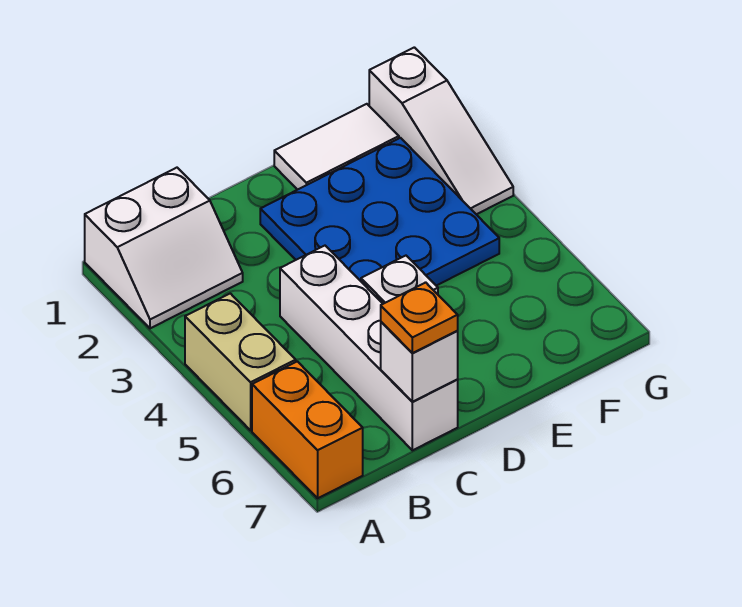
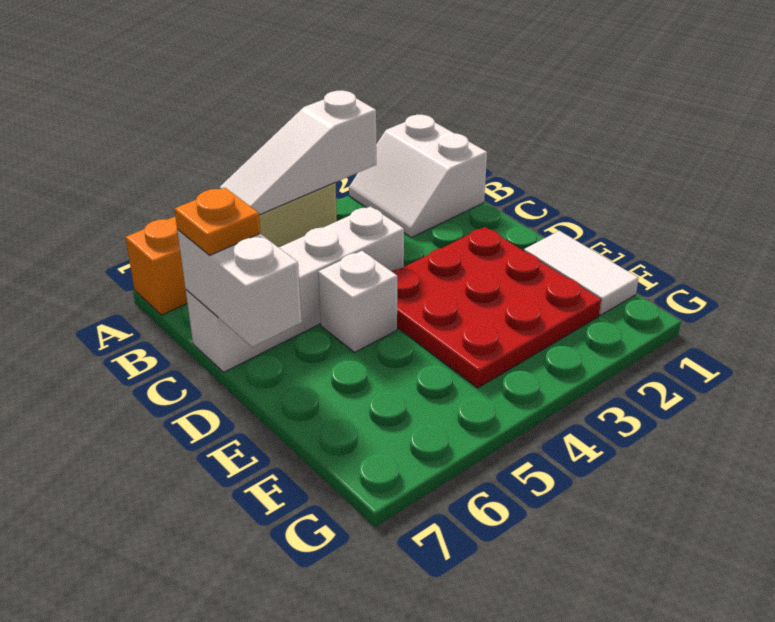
white 1x1 brick [381,322,458,402] -> white 1x2 brick [177,229,302,347]
blue 3x3 plate [260,138,499,286] -> red 3x3 plate [392,227,601,388]
white 1x3 slope [369,47,513,214] -> white 1x3 slope moved to [220,91,376,215]

